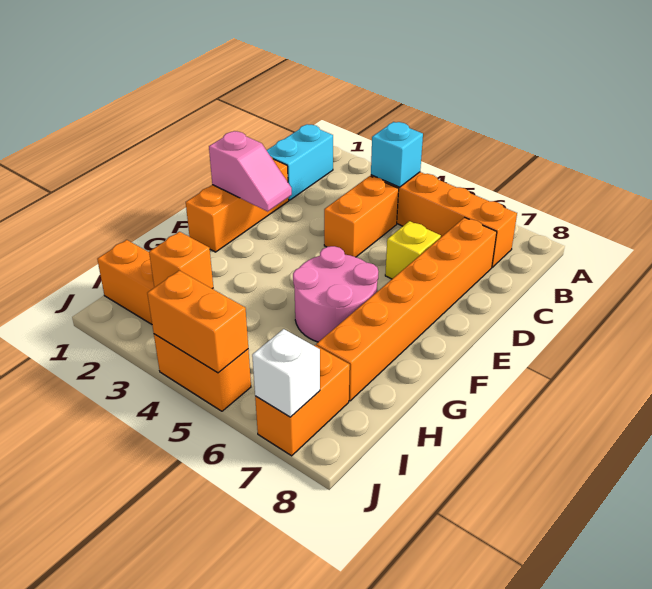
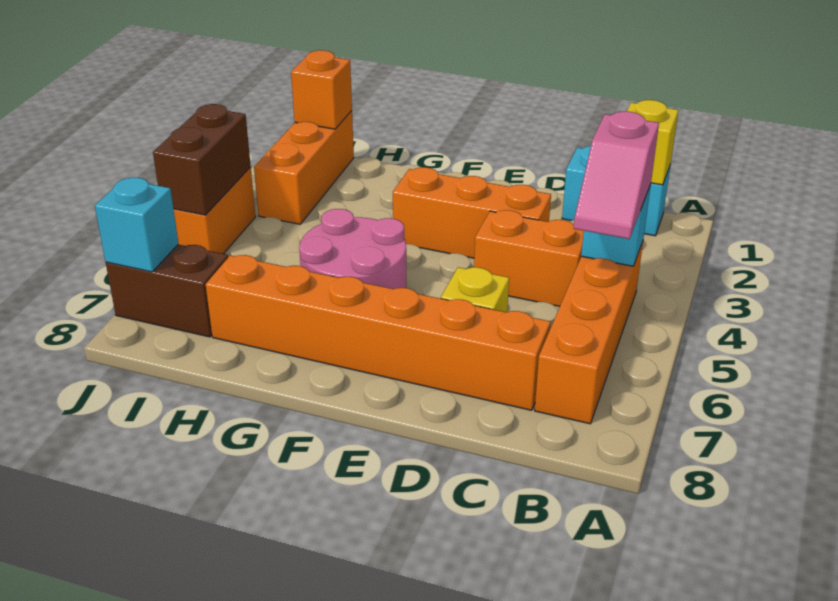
none -> yellow 1x1 brick [627,100,678,185]
orange 1x3 brick [186,157,289,252] -> orange 1x3 brick moved to [393,167,551,258]
pink 1x2 slope [209,131,292,211] -> pink 1x2 slope moved to [574,111,659,239]
orange 1x1 brick [149,232,213,288] -> orange 1x1 brick moved to [291,50,352,129]
orange 1x2 brick [255,345,350,456] -> brown 1x2 brick [106,245,228,337]
orange 1x2 brick [147,271,248,373] -> brown 1x2 brick [153,104,251,215]
white 1x1 brick [252,329,320,417] -> cyan 1x1 brick [95,178,179,272]

